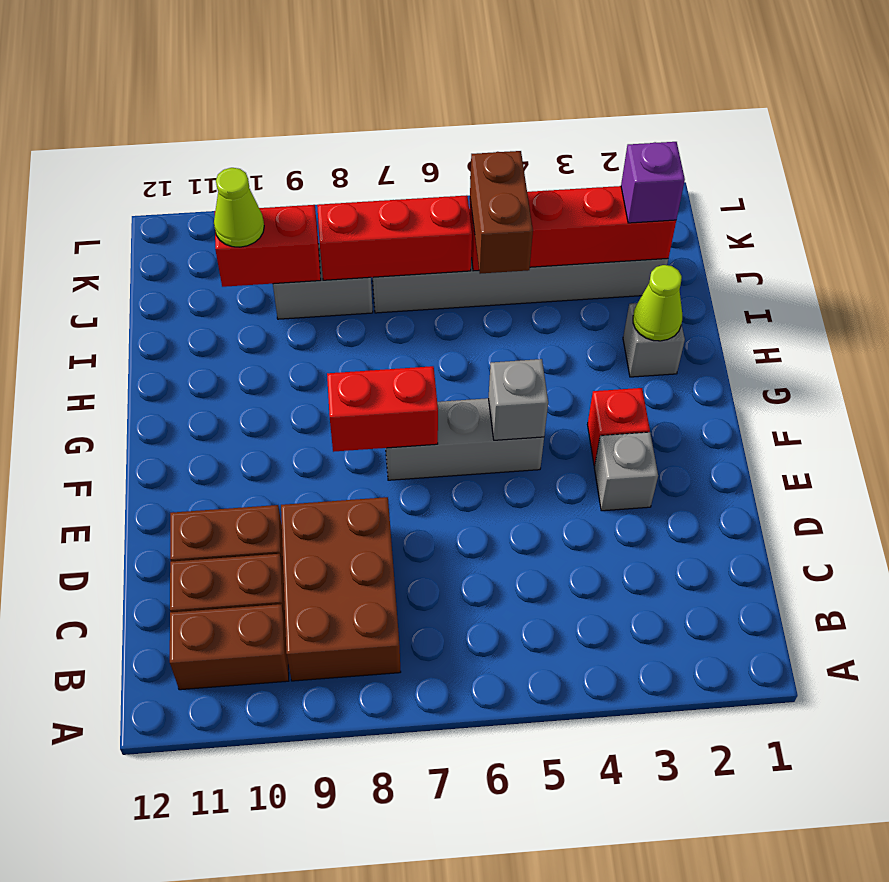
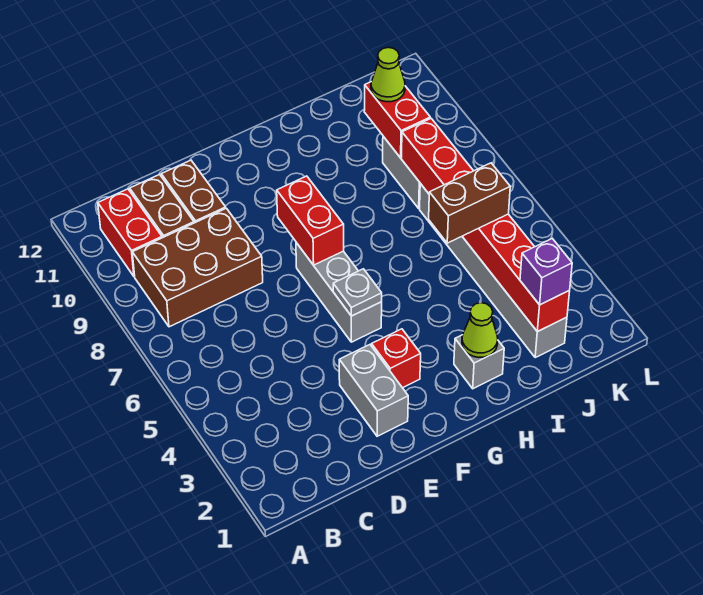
brown 1x2 brick [170,604,289,690] -> red 1x2 brick [98,189,162,277]
grey 1x1 brick [594,432,658,511] -> grey 1x2 brick [339,345,408,436]
grey 1x1 brick [489,359,548,440] -> grey 1x1 plate [333,269,382,316]

